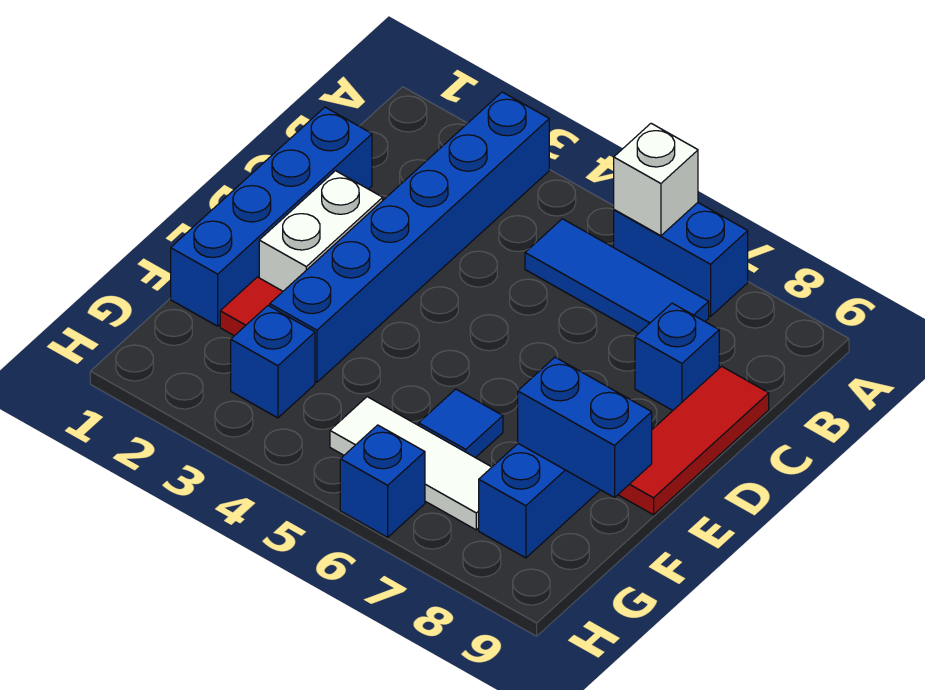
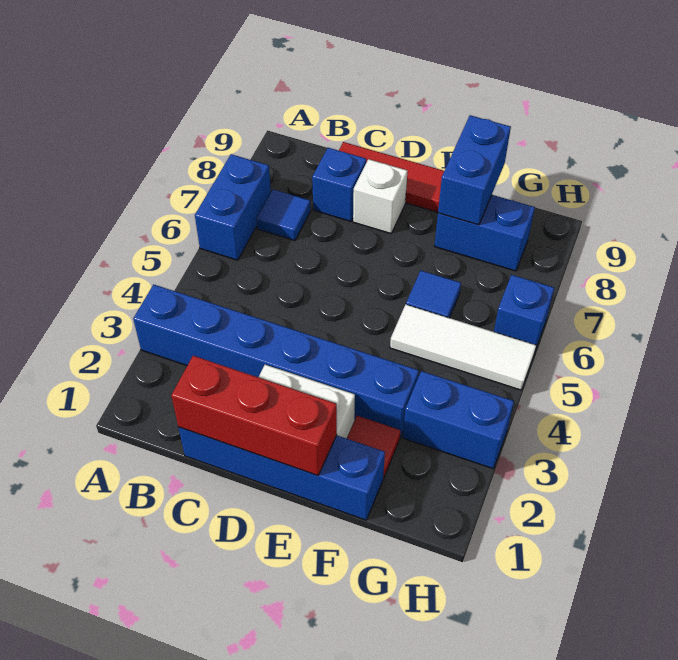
white 1x1 brick [614,123,698,236] -> white 1x1 brick moved to [353,159,407,234]
blue 1x3 tile [525,219,709,334] -> blue 1x1 tile [256,189,311,241]
none -> red 1x3 brick [171,356,337,475]
blue 1x1 brick [231,306,315,418] -> blue 1x2 brick [403,371,514,469]
white 1x3 tile [330,397,492,530] -> white 1x3 tile turned to [390,305,536,390]

